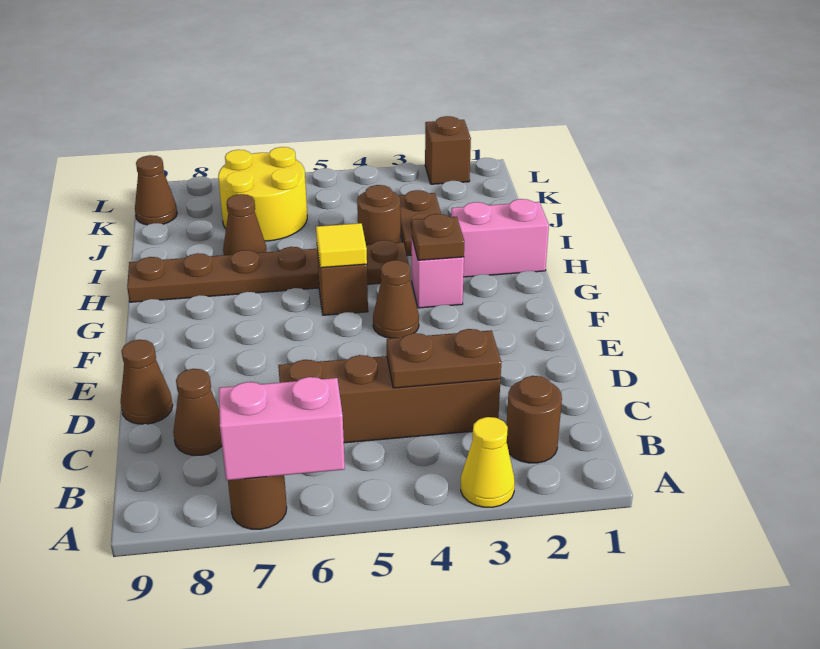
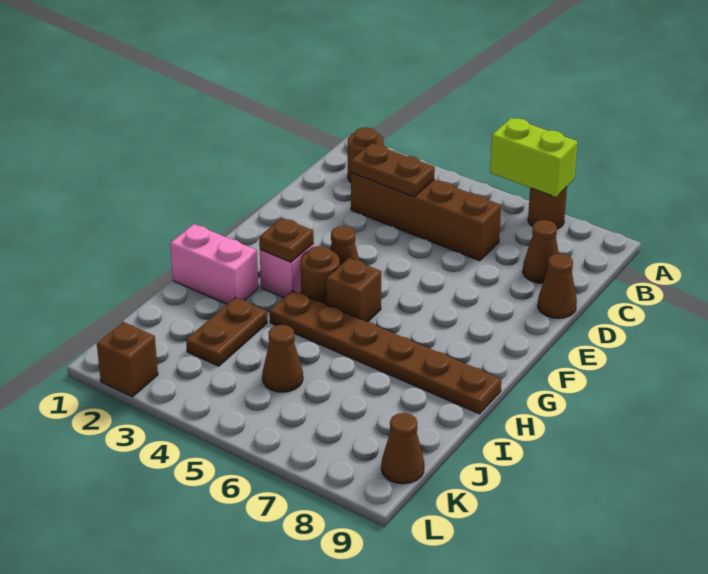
yellow 1x1 cone [461,417,515,507] -> none
pink 1x2 brick [219,377,345,480] -> lime 1x2 brick [490,118,577,197]
yellow 1x1 tile [316,223,367,268] -> none
brown 1x1 round brick [357,185,401,245] -> brown 1x1 round brick moved to [301,246,340,305]
brown 1x1 cone [223,194,267,255] -> brown 1x1 cone moved to [262,325,303,392]
yellow 2x2 round brick [218,147,307,241] -> none

